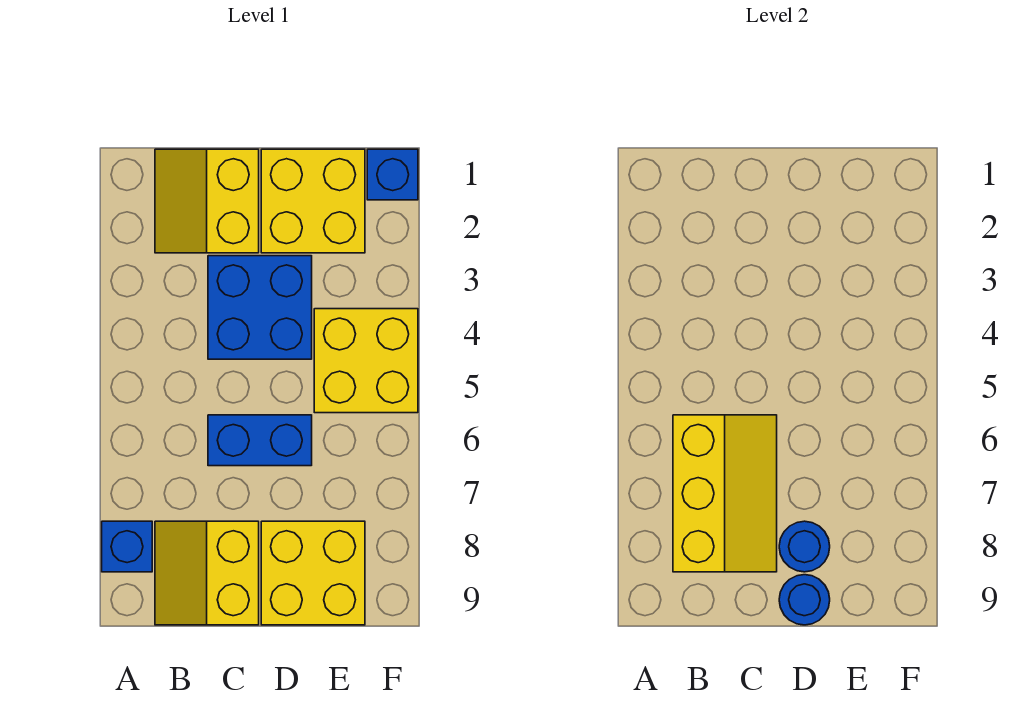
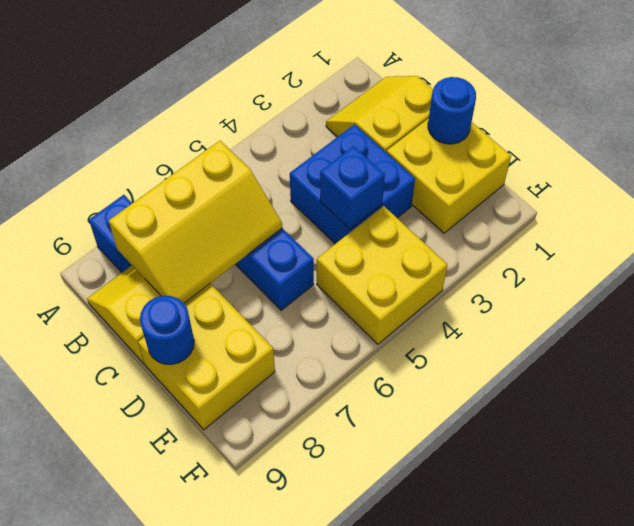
blue 1x1 round brick [779,521,830,572] -> blue 1x1 round brick moved to [428,77,476,144]
blue 1x1 brick [367,149,418,200] -> blue 1x1 brick moved to [320,146,385,229]

